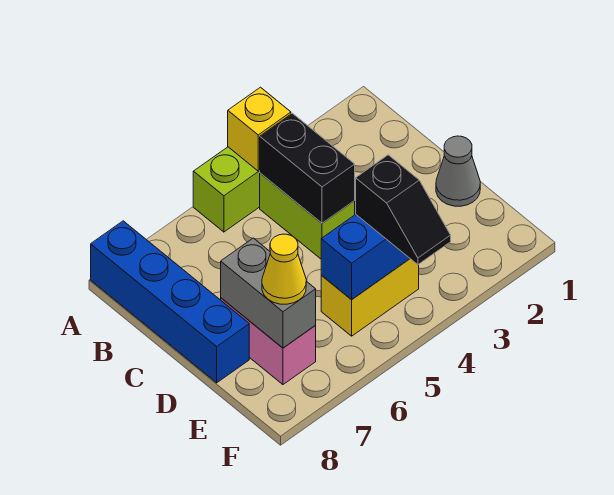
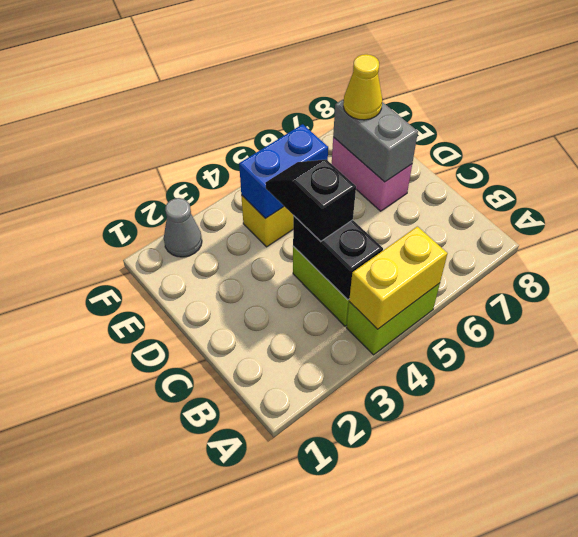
yellow 1x1 brick [228,87,291,171] -> yellow 1x2 brick [349,226,448,329]
blue 1x4 brick [91,221,249,383] -> none
grey 1x1 cone [436,136,480,206] -> grey 1x1 cone moved to [164,198,202,257]
black 1x2 slope [356,155,451,265] -> black 1x2 slope moved to [265,159,356,241]

